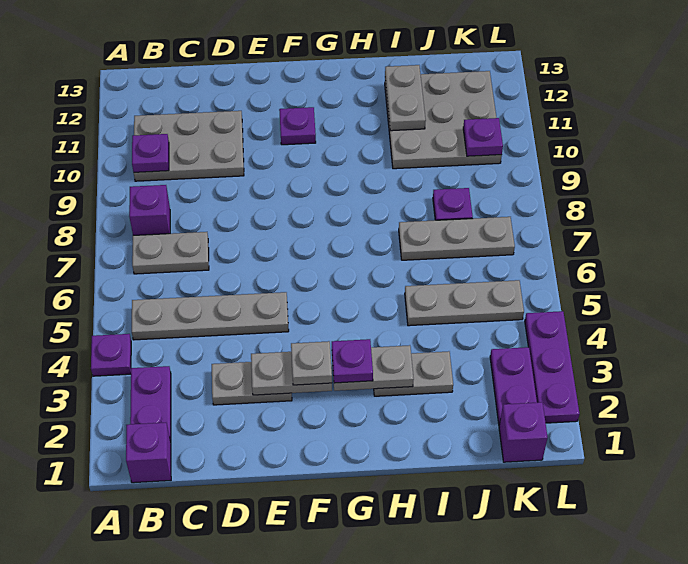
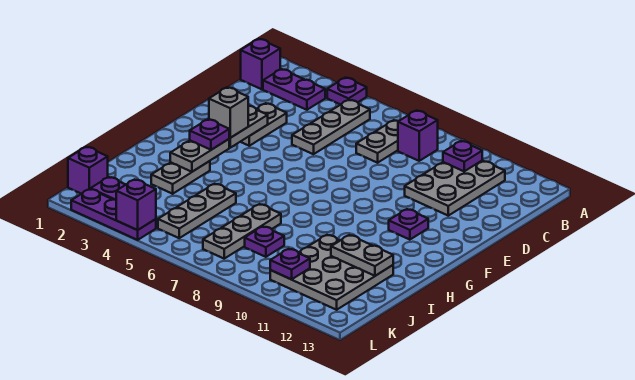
grey 1x4 plate [132,292,289,340] -> grey 1x3 plate [292,100,370,154]
grey 1x1 plate [291,341,332,385] -> grey 1x1 brick [209,87,248,138]
none -> purple 1x1 brick [116,179,156,230]

